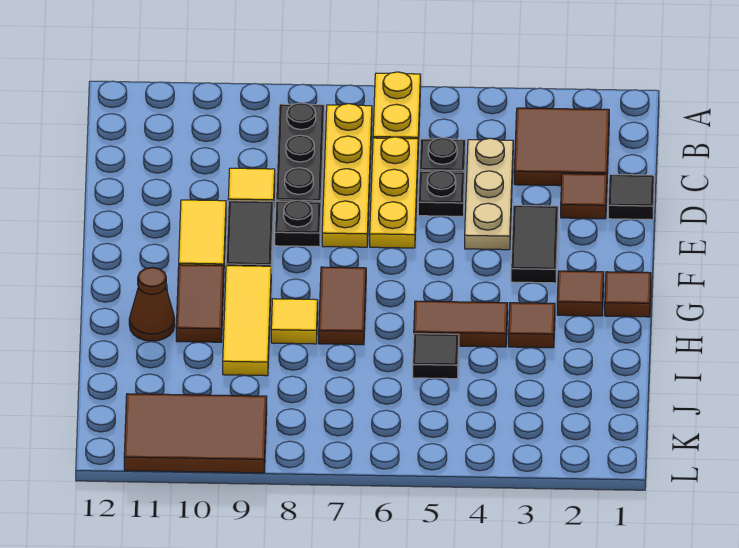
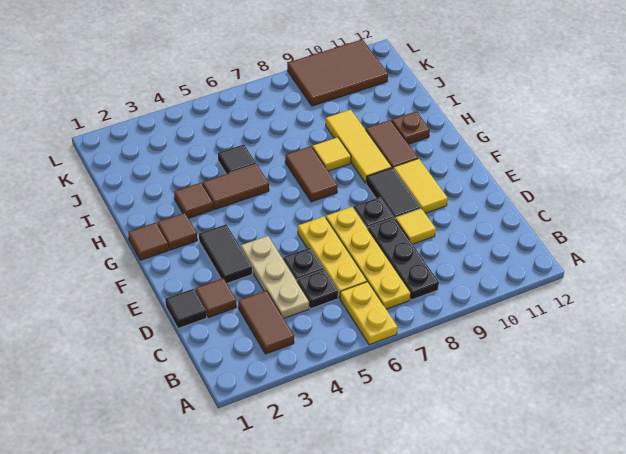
brown 2x2 tile [514,108,609,186] -> brown 1x2 tile [238,290,294,354]
brown 1x1 cone [129,268,175,341] -> brown 1x1 plate [392,111,430,144]

